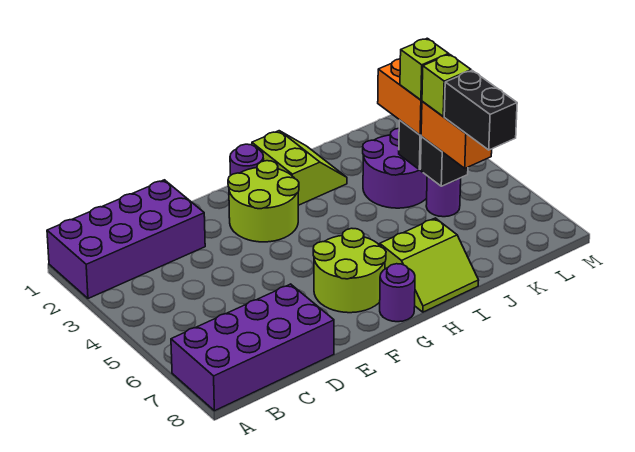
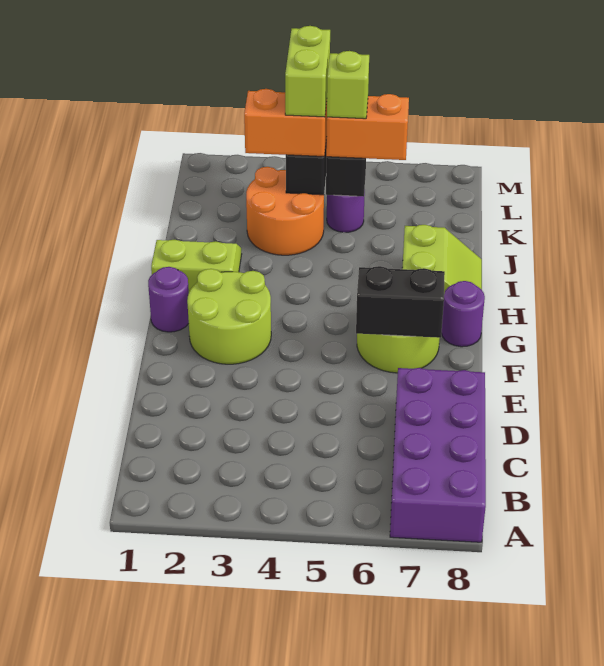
purple 2x4 brick [47,180,205,299] -> none
purple 2x2 round brick [363,128,427,208] -> orange 2x2 round brick [246,167,324,255]
lime 1x1 brick [400,38,449,100] -> lime 1x2 brick [285,26,330,117]
black 1x2 brick [444,71,517,150] -> black 1x2 brick moved to [356,266,445,338]

